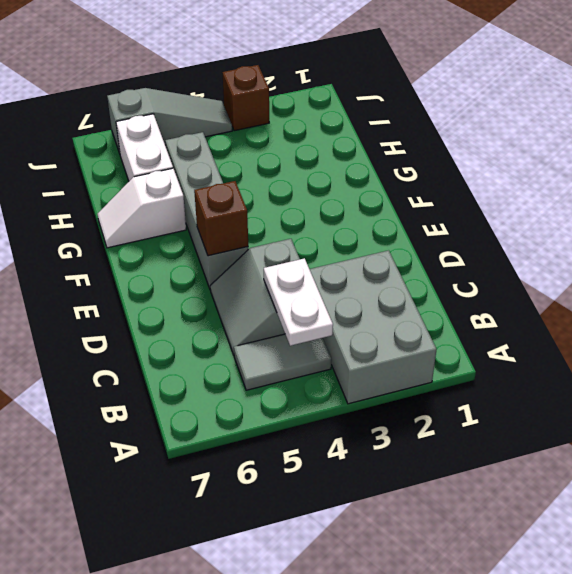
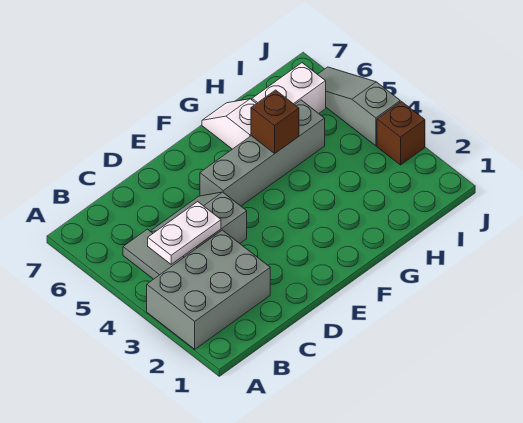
brown 1x1 brick [194,181,248,256] -> brown 1x1 brick moved to [251,90,299,154]
grey 1x3 slope [107,88,232,153] -> grey 1x3 slope turned to [318,67,400,146]

